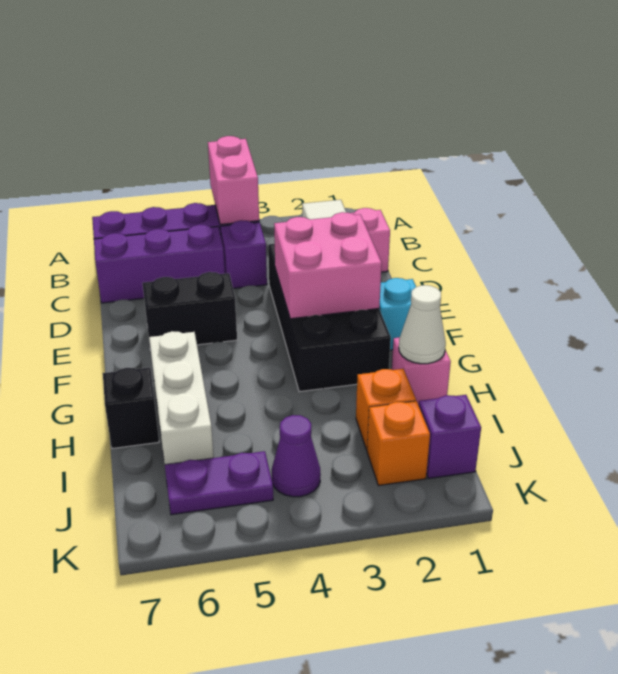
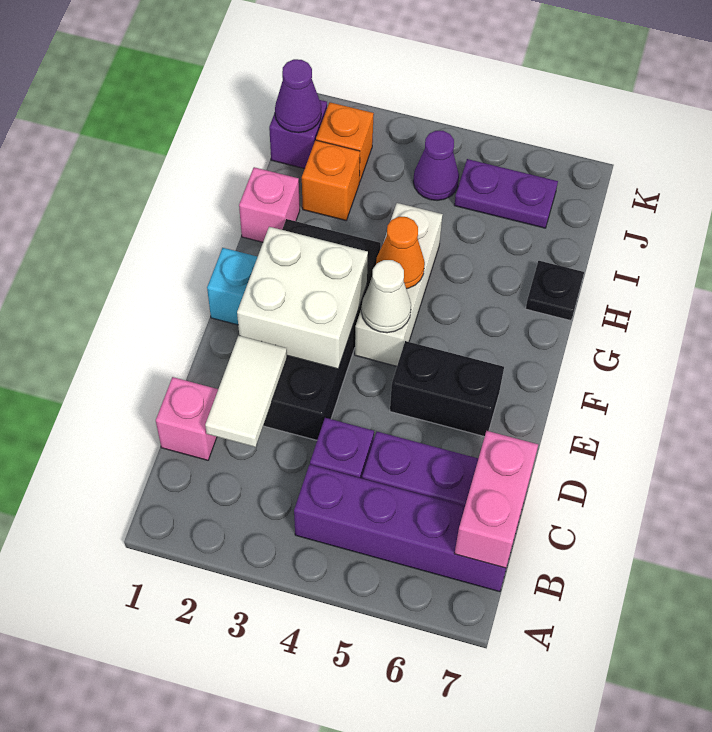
pink 1x2 brick [208,136,259,225] -> pink 1x2 brick moved to [454,431,538,568]
pink 2x2 brick [274,212,382,319] -> white 2x2 brick [237,227,368,369]
none -> orange 1x1 cone [376,217,425,289]
white 1x3 brick [149,331,214,464] -> white 1x3 brick moved to [355,203,443,366]
white 1x1 cone [399,285,446,364] -> white 1x1 cone moved to [361,260,411,333]
black 1x1 brick [103,367,159,449] -> black 1x1 plate [526,261,584,321]
none -> purple 1x1 cone [275,59,321,133]

